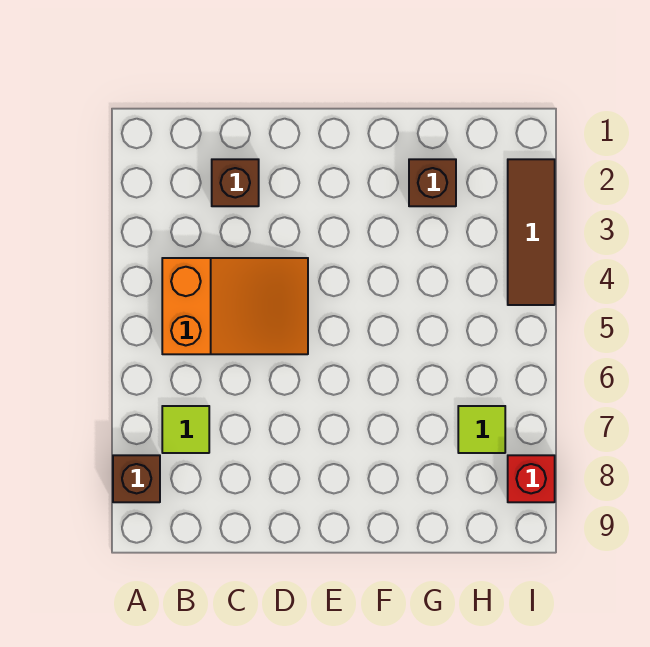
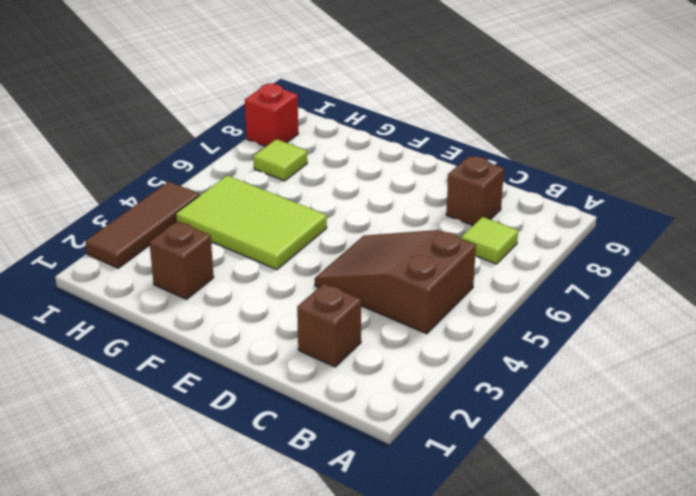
brown 1x1 brick [113,455,160,502] -> brown 1x1 brick moved to [446,156,504,225]
orange 2x3 slope [162,258,308,354] -> brown 2x3 slope [315,230,476,334]
none -> lime 2x3 tile [176,175,327,270]

